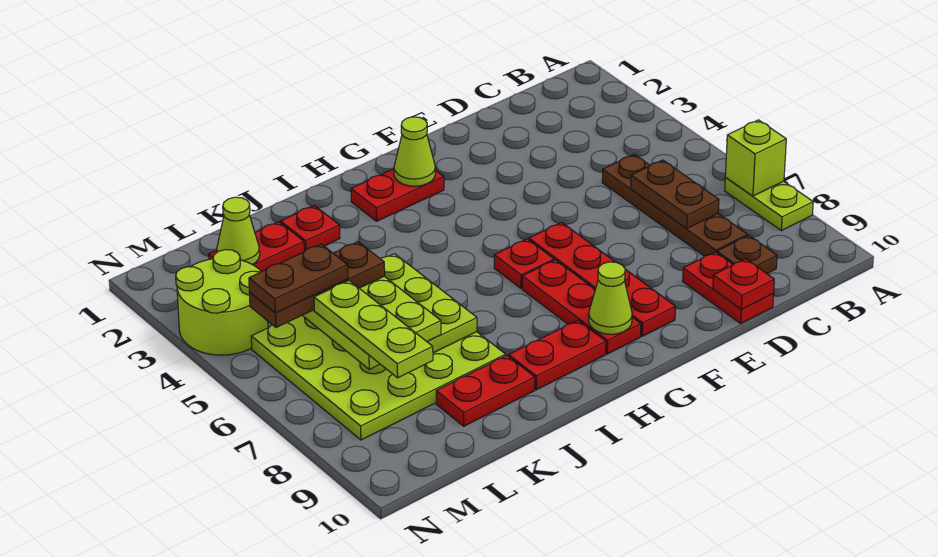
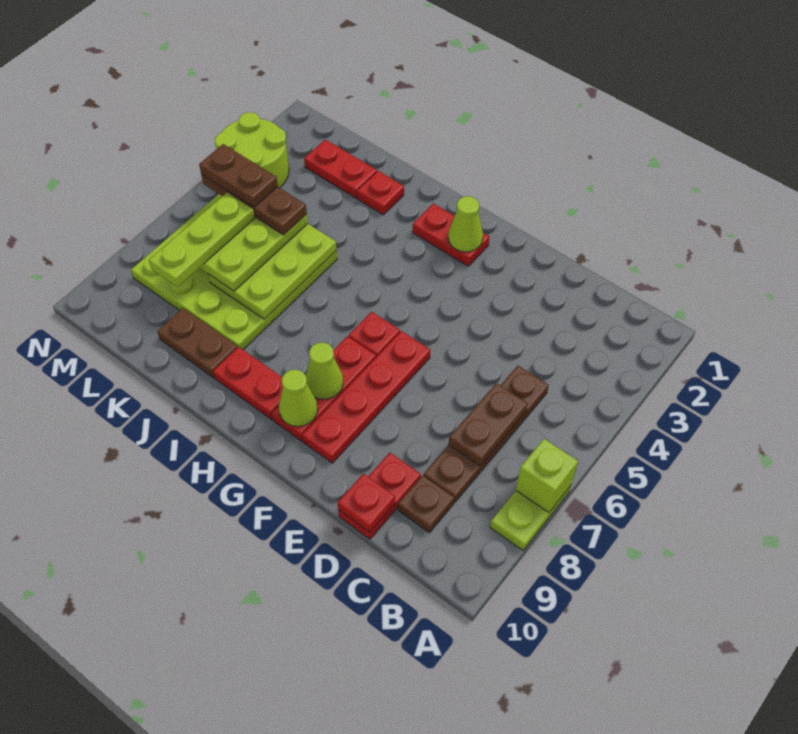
red 1x2 plate [436,356,535,426] -> brown 1x2 plate [157,308,237,378]
lime 1x1 cone [217,197,260,265] -> lime 1x1 cone moved to [306,342,343,399]

